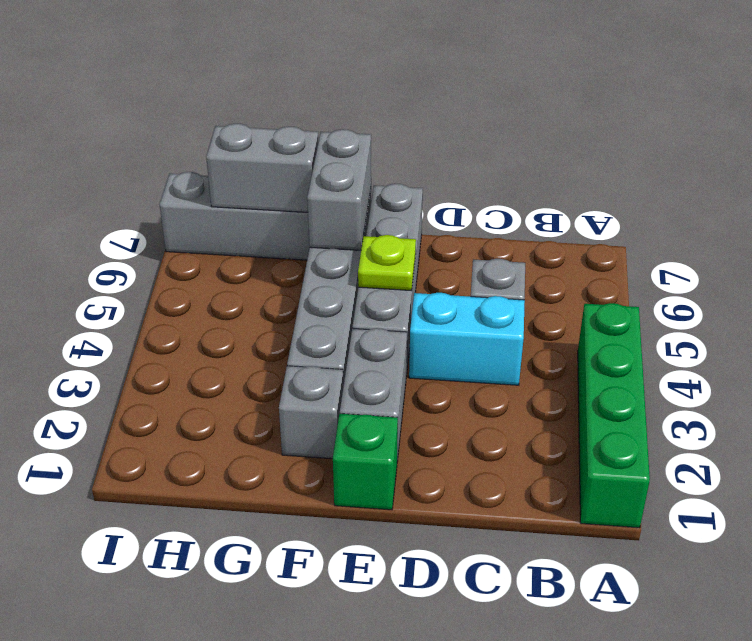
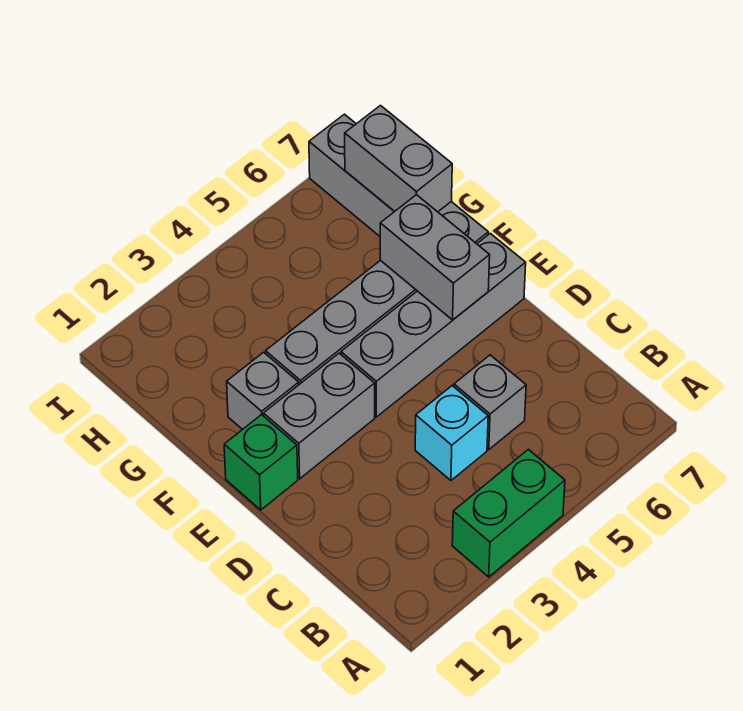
green 1x4 brick [578,303,650,528] -> green 1x2 brick [452,449,565,577]
cyan 1x2 brick [409,293,525,385] -> cyan 1x1 brick [415,386,488,480]
lime 1x1 plate [358,235,416,291] -> none
grey 1x2 brick [307,129,371,250] -> grey 1x2 brick turned to [380,195,490,320]

